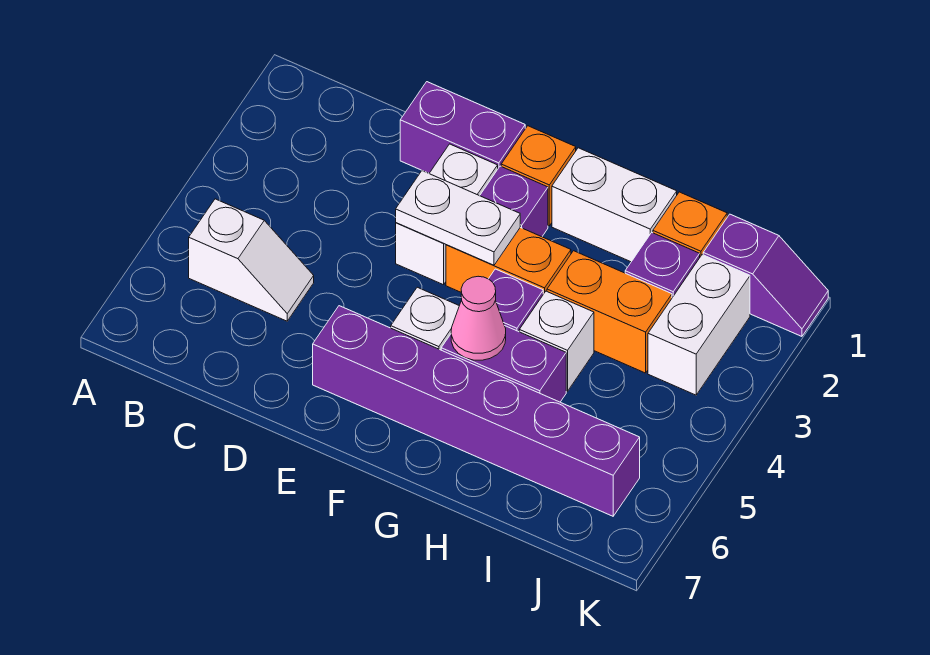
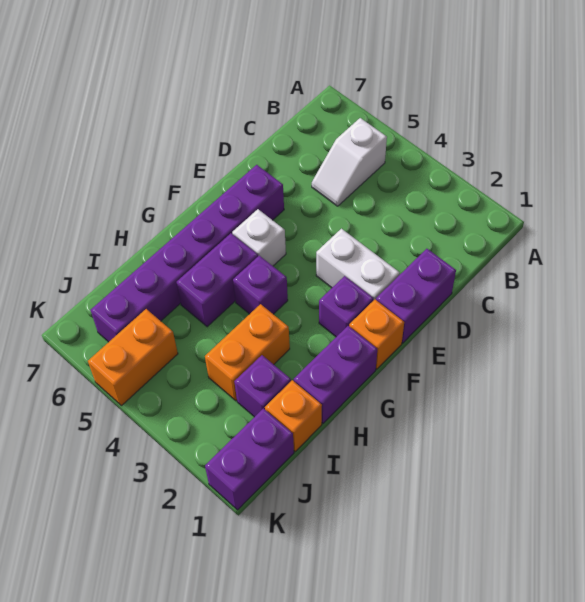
white 1x2 plate [396,171,520,265] -> none
orange 1x2 brick [446,227,571,294] -> orange 1x2 brick moved to [88,309,178,406]
white 1x2 brick [552,148,677,262] -> purple 1x2 brick [294,326,377,423]
pink 1x1 cone [451,276,506,360] -> none
white 1x1 brick [519,291,594,391] -> none
purple 1x2 slope [703,214,828,336] -> purple 1x2 brick [205,408,294,510]
white 1x2 brick [648,255,750,395] -> none

